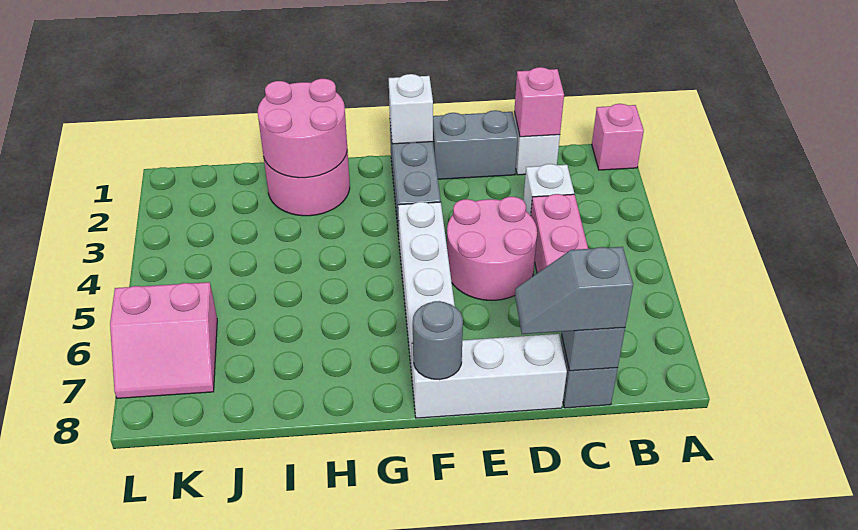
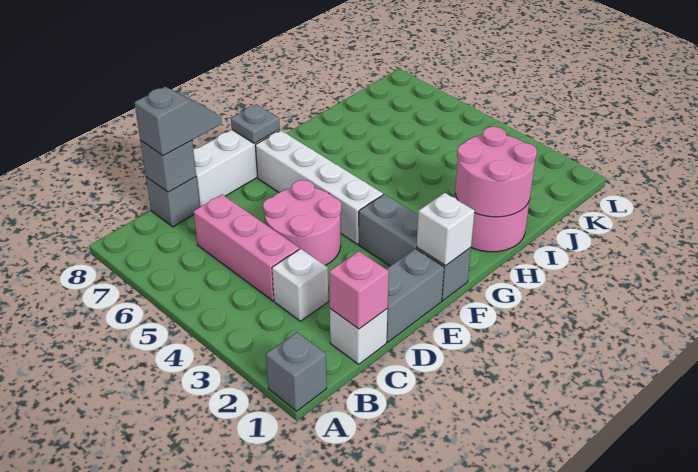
pink 1x1 brick [592,104,644,170] -> grey 1x1 brick [266,332,327,411]
grey 1x1 round brick [413,301,463,380] -> grey 1x1 plate [231,104,280,143]
pink 2x2 slope [110,282,217,398] -> none

